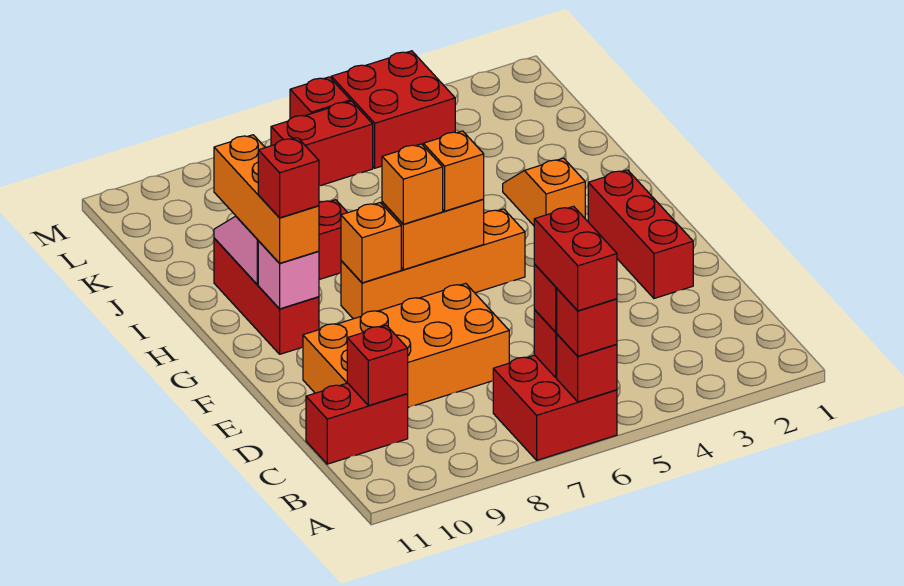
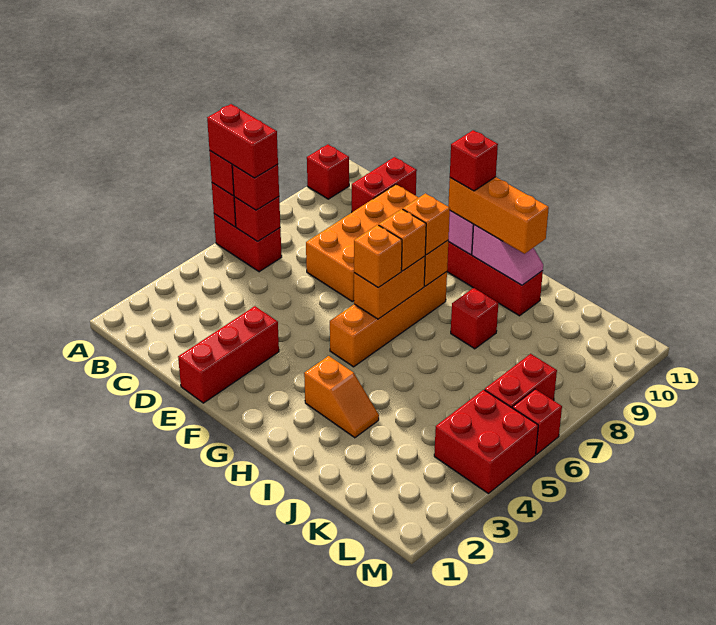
red 2x2 brick [493,355,617,460] -> red 1x2 brick [214,214,282,272]
red 1x1 brick [347,325,408,406] -> red 1x1 brick moved to [307,144,349,199]
red 1x3 brick [588,170,693,299] -> red 1x3 brick turned to [178,306,279,403]
none -> orange 1x1 brick [403,193,450,255]

